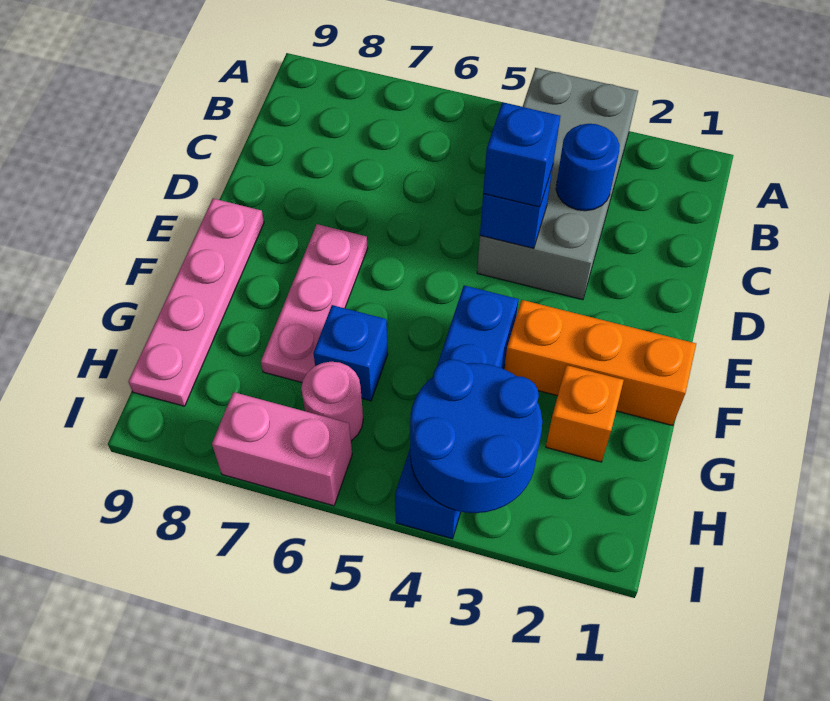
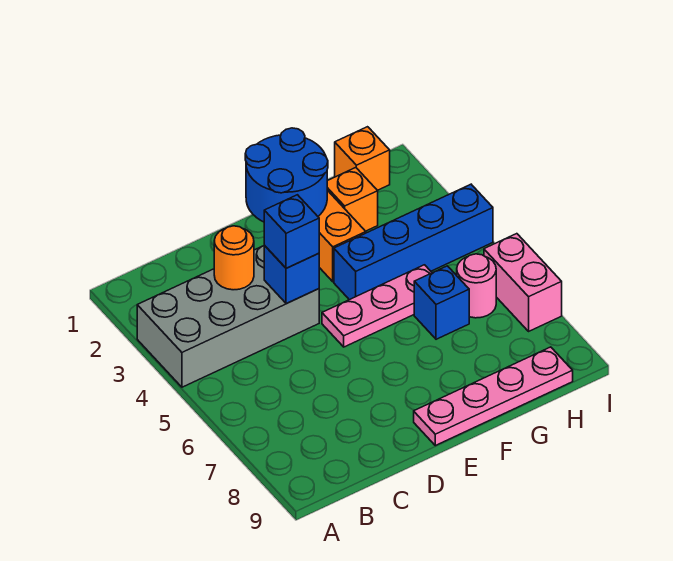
blue 1x1 round brick [556,124,620,211] -> orange 1x1 round brick [214,226,254,290]
pink 1x3 plate [261,224,368,382] -> pink 1x3 plate moved to [322,265,432,347]
none -> orange 1x1 brick [335,127,390,190]
blue 2x2 round brick [410,359,542,513] -> blue 2x2 round brick moved to [245,128,328,222]

